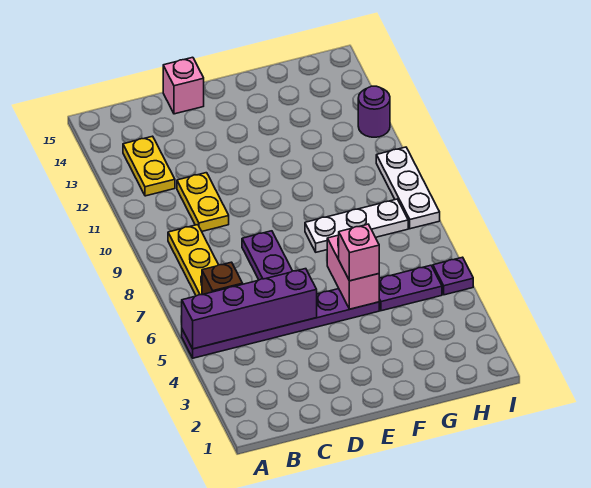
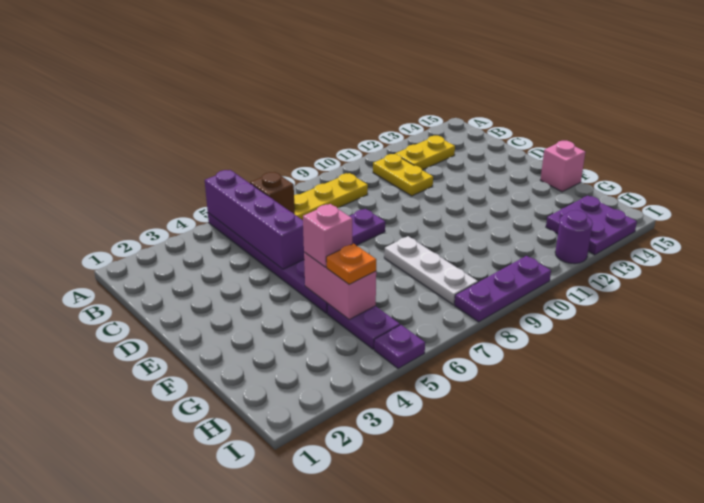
yellow 1x2 plate [177,173,229,231] -> yellow 1x2 plate turned to [373,154,433,196]
pink 1x1 brick [163,57,204,114] -> pink 1x1 brick moved to [541,141,585,192]
pink 1x2 brick [327,235,379,309] -> pink 1x2 brick turned to [304,252,376,319]
none -> orange 1x1 plate [326,244,376,285]
none -> purple 2x2 plate [546,196,637,255]
white 1x3 plate [376,147,440,229] -> purple 1x3 plate [455,256,551,322]

